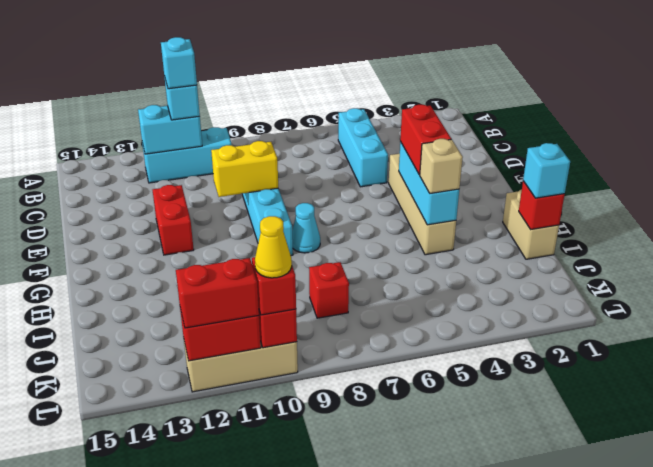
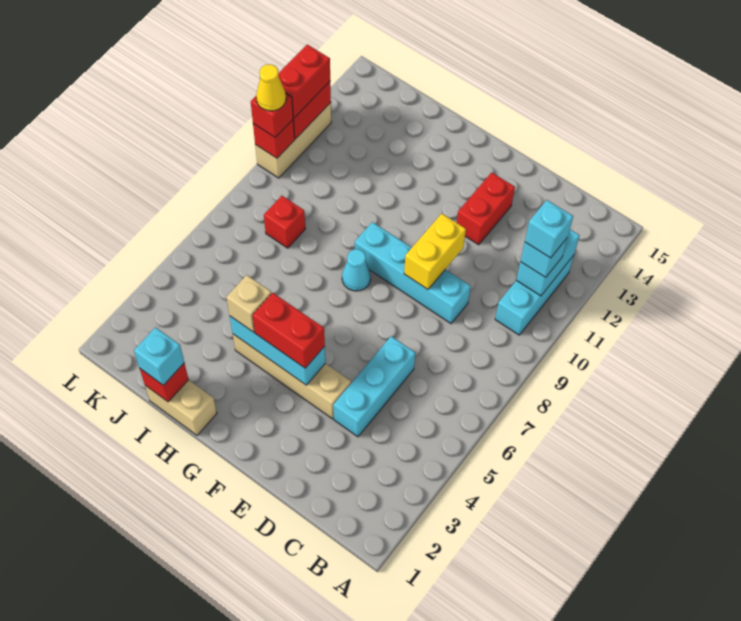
cyan 1x3 brick [338,108,388,187] -> cyan 1x3 brick turned to [333,336,415,437]
red 1x2 brick [153,185,194,255] -> red 1x2 brick turned to [457,172,515,245]

